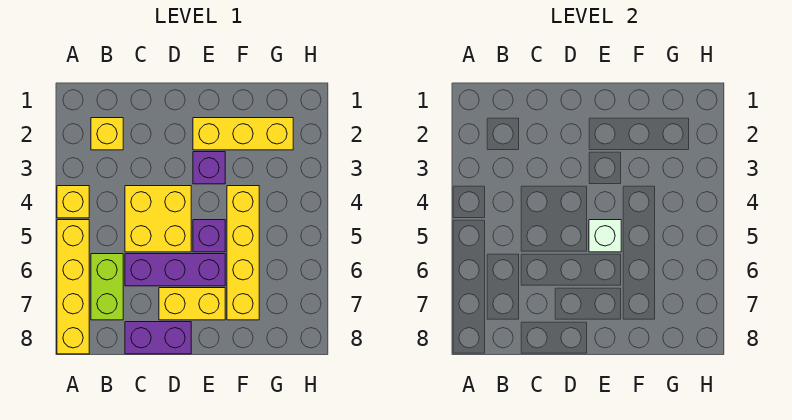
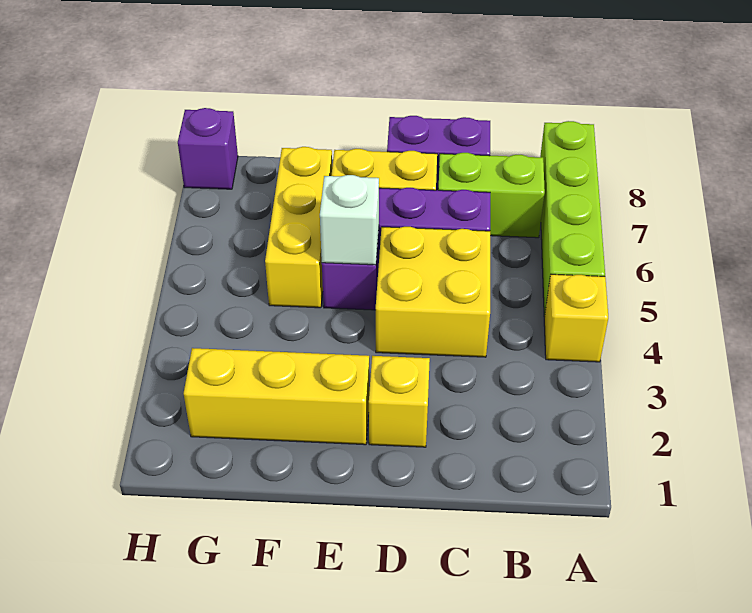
yellow 1x4 brick [57,220,89,354] -> lime 1x4 brick [540,121,605,317]
yellow 1x1 brick [91,118,123,150] -> yellow 1x1 brick moved to [369,356,430,447]
lime 1x2 brick [91,254,123,320] -> lime 1x2 brick turned to [438,153,545,238]
purple 1x1 brick [193,152,225,184] -> purple 1x1 brick moved to [178,108,238,189]
yellow 1x4 brick [227,186,259,320] -> yellow 1x3 brick [265,147,332,308]

